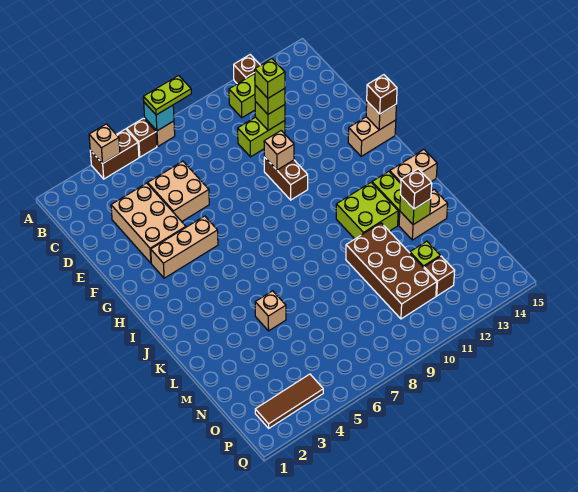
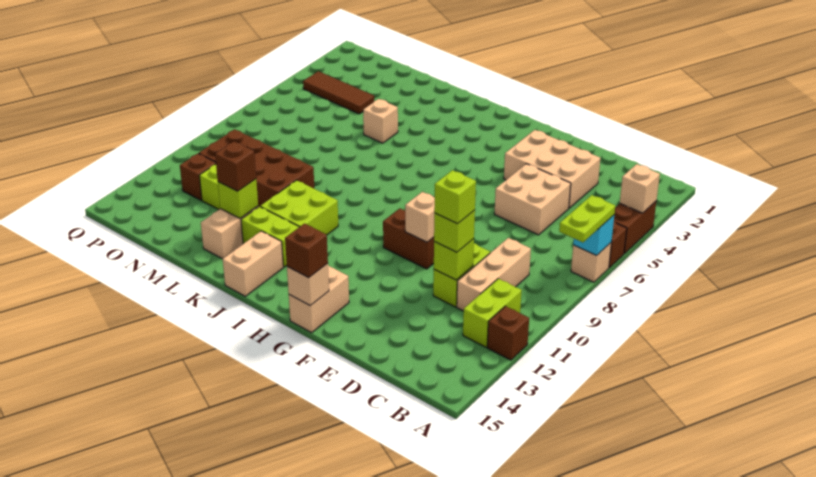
tan 1x3 brick [151,216,218,278] -> tan 1x3 brick moved to [457,238,531,311]
brown 1x3 tile [255,374,323,428] -> brown 1x3 tile turned to [303,71,374,114]

